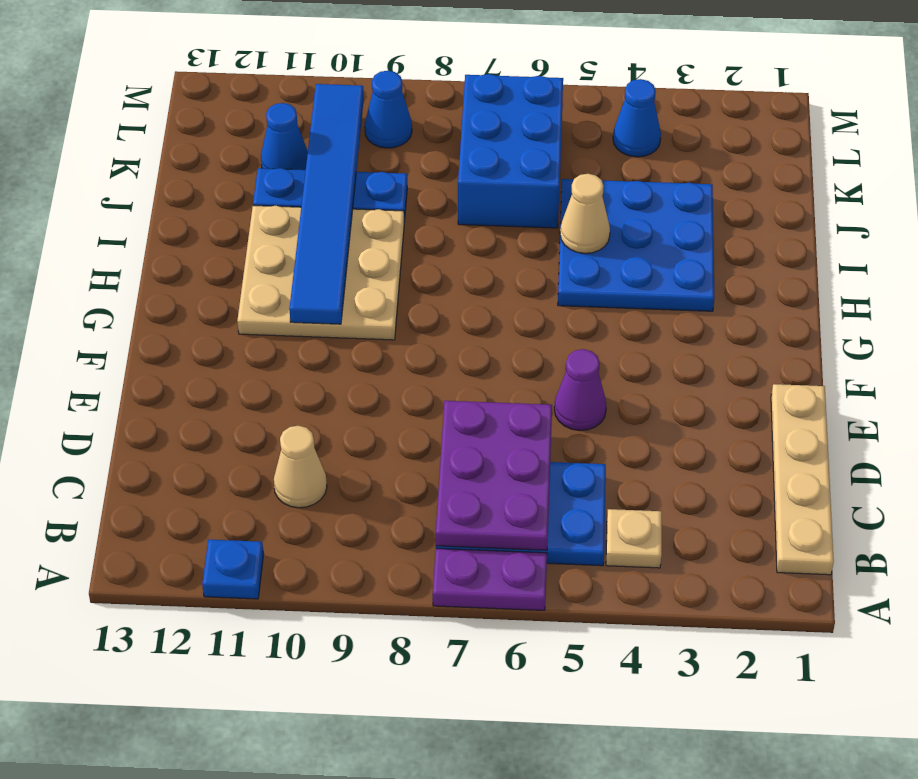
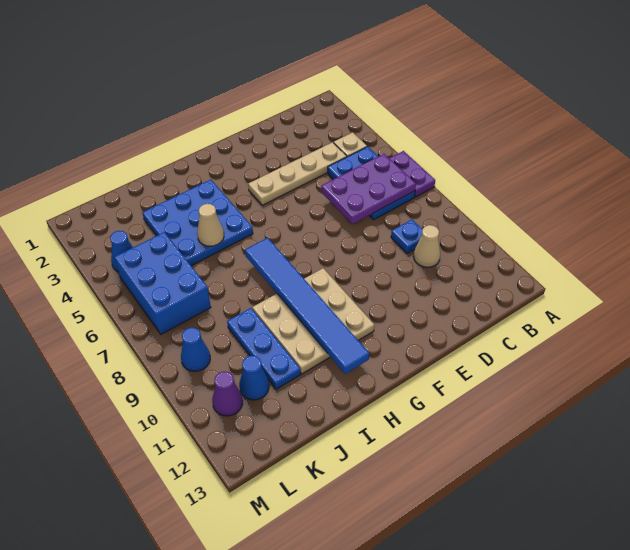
blue 1x1 plate [202,540,264,599] -> blue 1x1 plate moved to [391,220,423,253]
tan 1x4 plate [771,384,834,575] -> tan 1x4 plate moved to [248,142,347,205]
purple 1x1 cone [554,349,606,431] -> purple 1x1 cone moved to [212,371,243,416]
blue 1x6 tile [289,84,364,324] -> blue 1x6 tile turned to [245,238,369,374]
blue 2x3 brick [458,74,563,228] -> blue 2x3 brick turned to [115,232,211,334]

